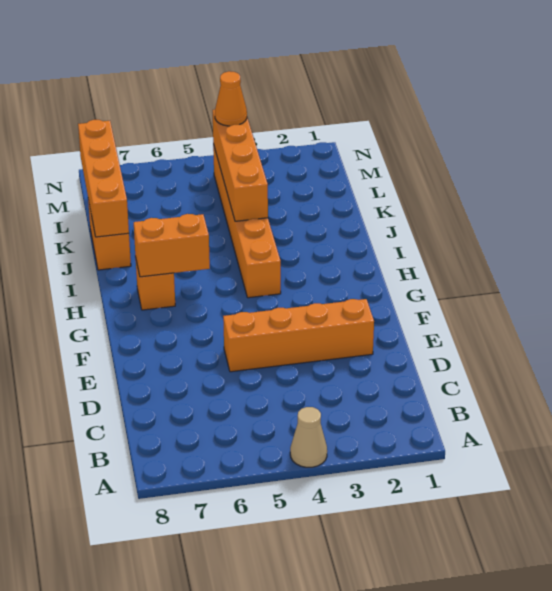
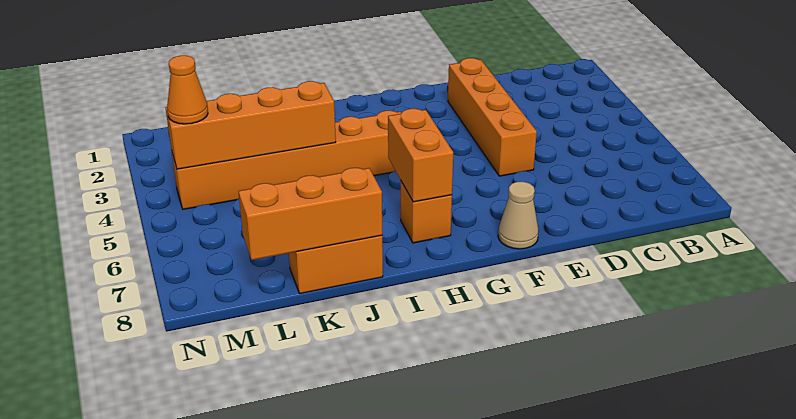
tan 1x1 cone [290,407,327,467] -> tan 1x1 cone moved to [498,182,538,249]
orange 1x4 brick [78,120,129,237] -> orange 1x3 brick [238,168,382,260]

